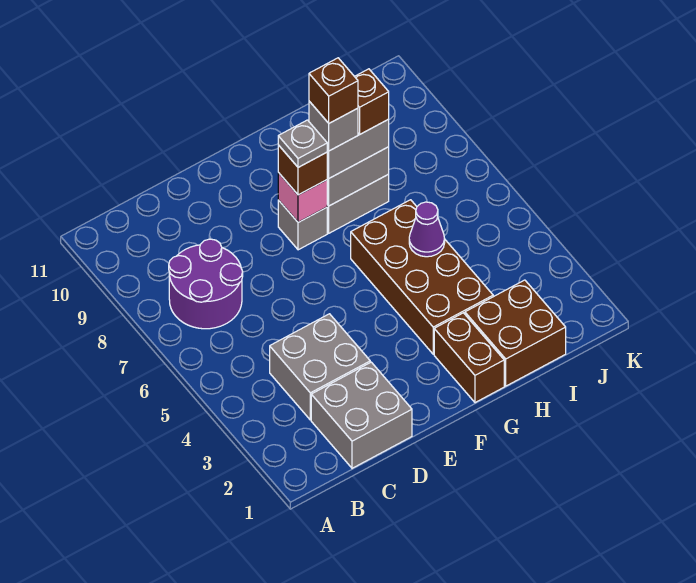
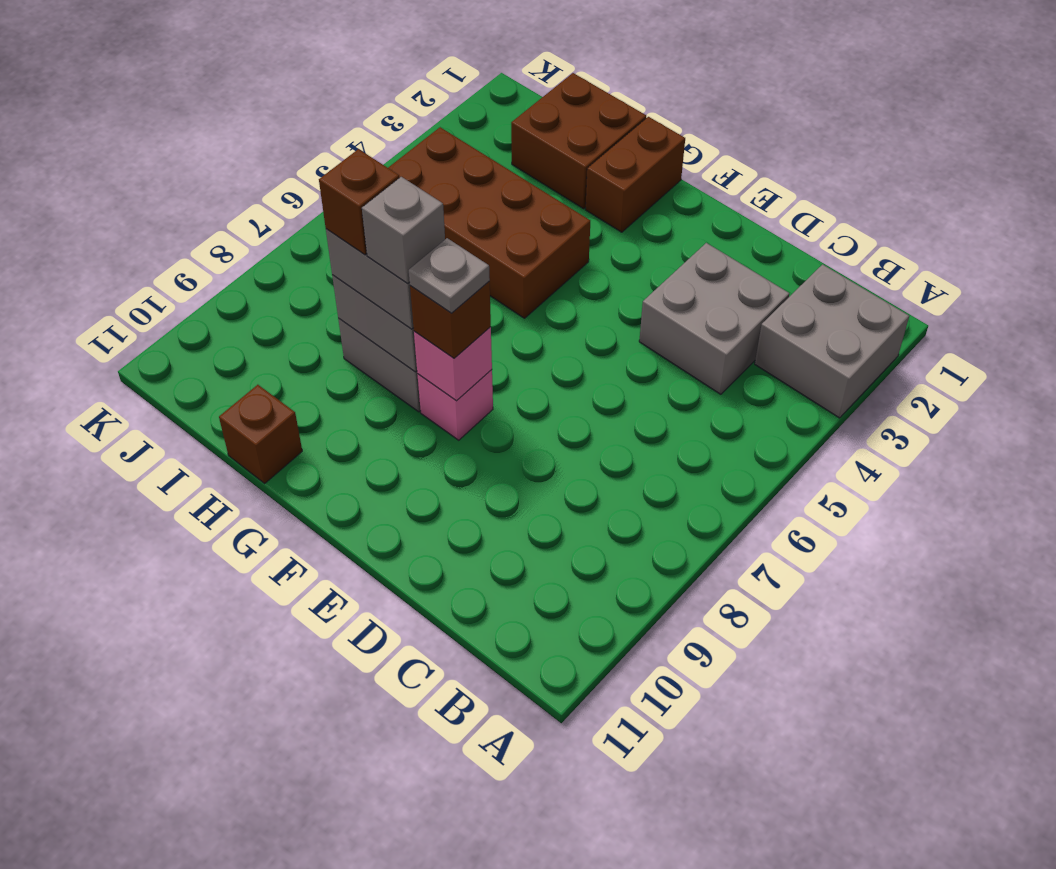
purple 2x2 round brick [169,239,243,329] -> none
grey 2x2 brick [311,362,412,468] -> grey 2x2 brick moved to [755,264,909,418]
grey 1x1 brick [278,200,327,250] -> pink 1x1 brick [417,370,493,440]
brown 2x4 brick [351,200,493,354] -> brown 2x4 brick turned to [388,127,590,318]
brown 1x1 brick [309,58,358,123] -> brown 1x1 brick moved to [219,385,302,483]
purple 1x1 cone [409,202,445,257] -> none

